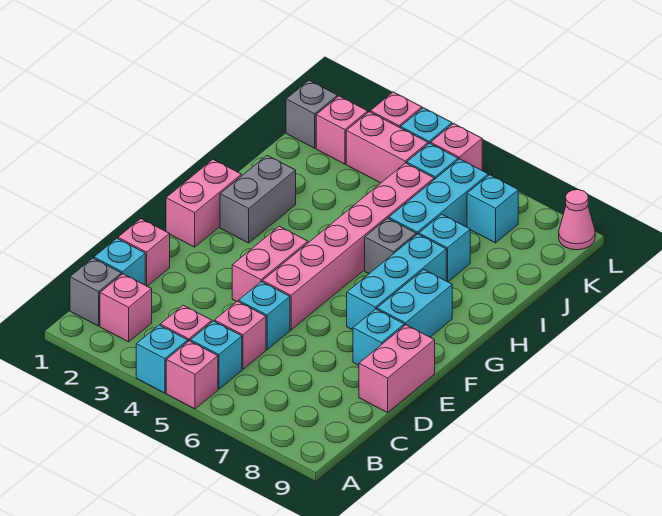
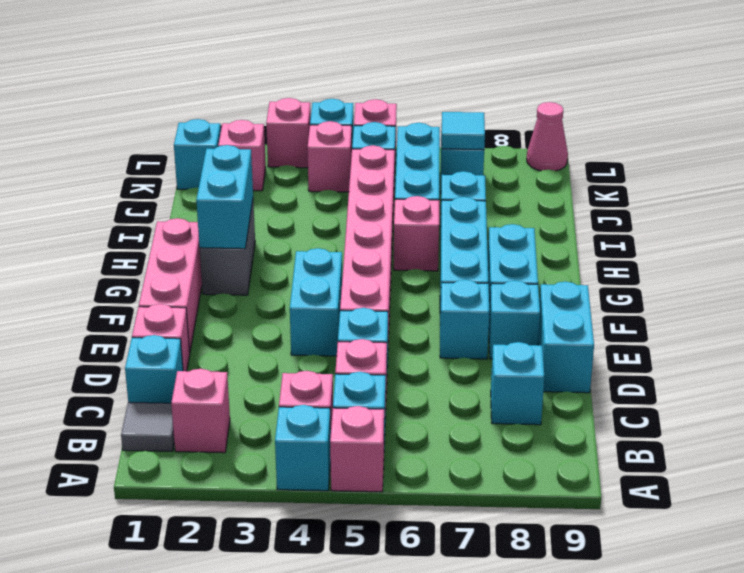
grey 1x1 brick [70,258,121,326] -> grey 1x1 tile [121,402,174,451]
none -> cyan 1x1 brick [491,342,544,425]
pink 1x2 brick [359,325,435,413] -> cyan 1x2 brick [538,282,594,393]
pink 1x2 brick [232,226,308,301] -> cyan 1x2 brick [290,248,342,356]
none -> cyan 1x1 brick [440,280,489,359]
pink 1x2 brick [166,159,242,247] -> pink 1x3 brick [139,218,202,352]
none -> cyan 1x2 brick [196,145,253,249]
grey 1x1 brick [365,218,416,274] -> pink 1x1 brick [394,196,439,271]
grey 1x1 brick [286,80,338,148] -> cyan 1x1 brick [174,119,221,189]
pink 1x2 brick [346,112,428,183] -> pink 1x1 brick [307,121,352,192]
none -> cyan 1x1 tile [442,112,485,150]

